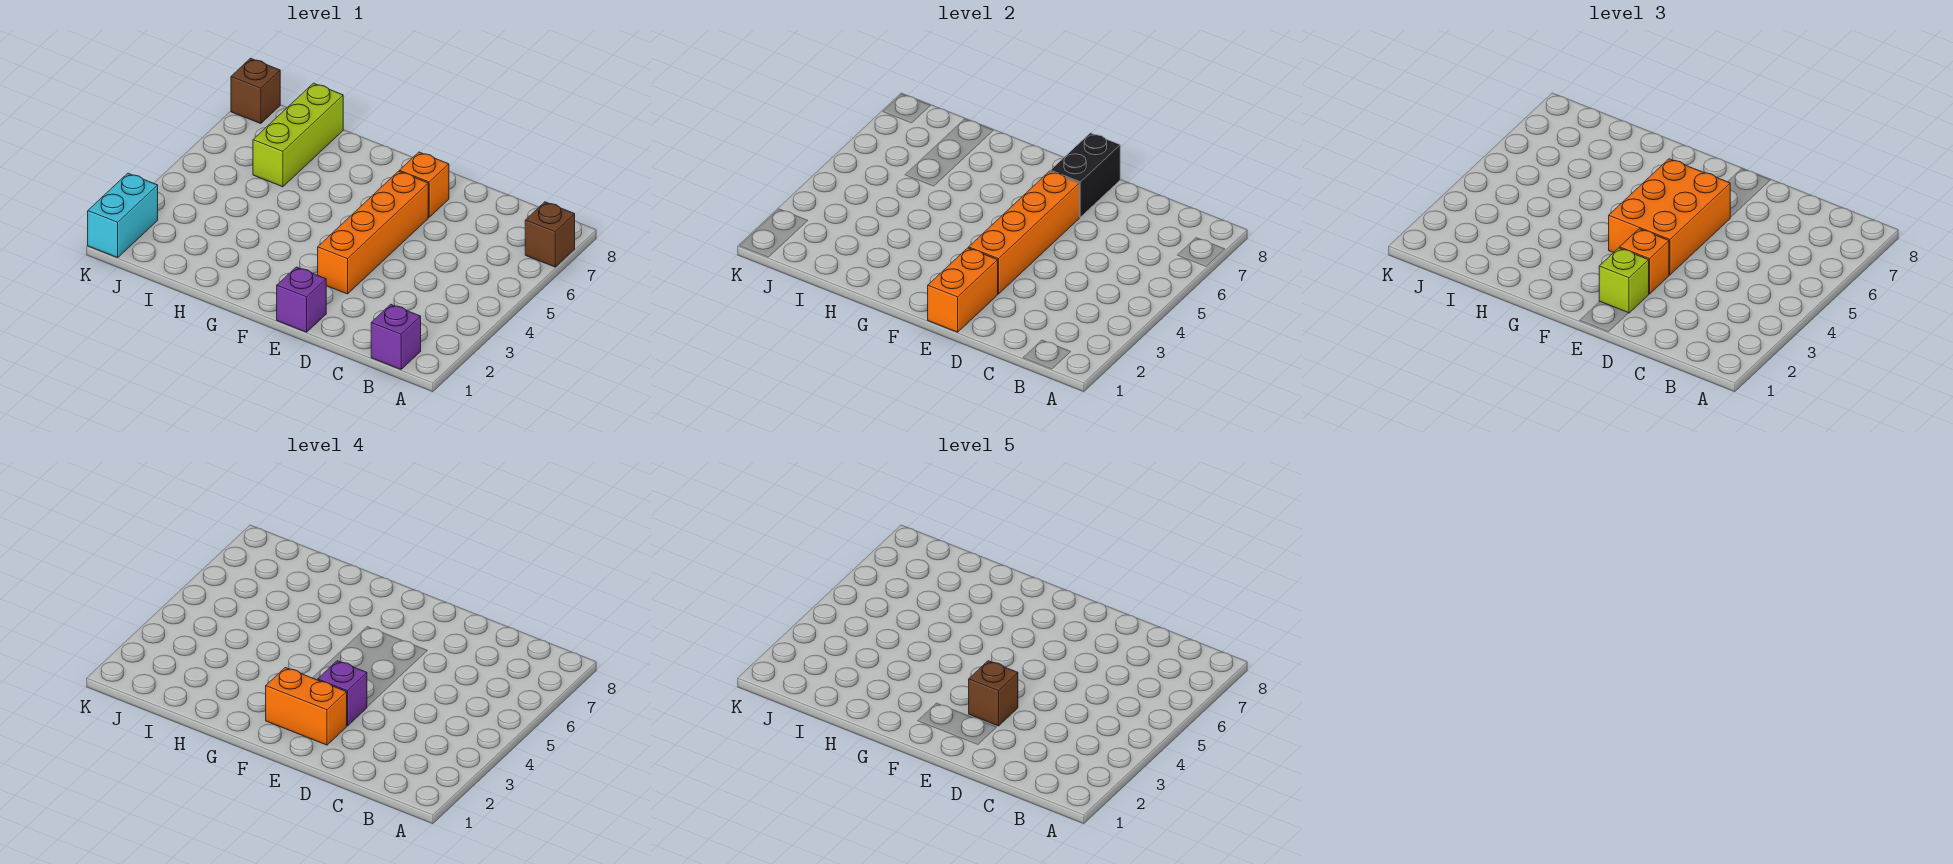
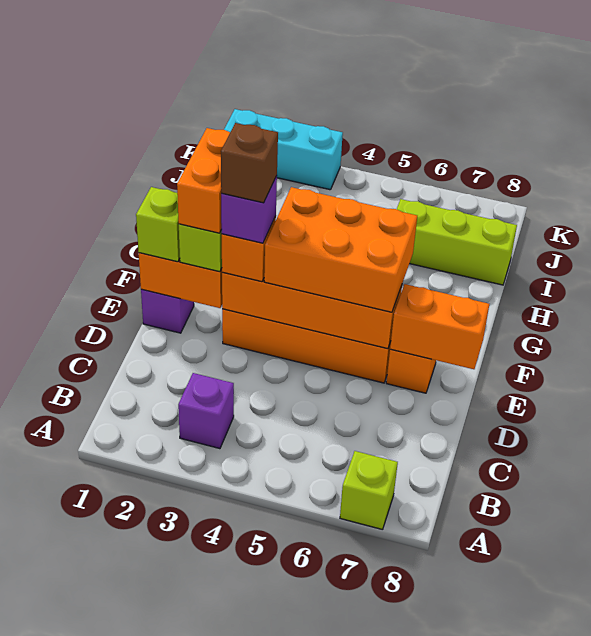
brown 1x1 brick [525,202,575,267] -> lime 1x1 brick [340,451,398,530]
purple 1x1 brick [371,304,421,369] -> purple 1x1 brick moved to [178,373,234,449]
none -> lime 1x1 brick [136,187,180,262]
black 1x2 brick [1050,133,1120,217] -> orange 1x2 brick [390,284,489,369]
cyan 1x2 brick [88,173,158,258] -> cyan 1x3 brick [224,109,343,190]
brown 1x1 brick [231,58,280,124] -> none

